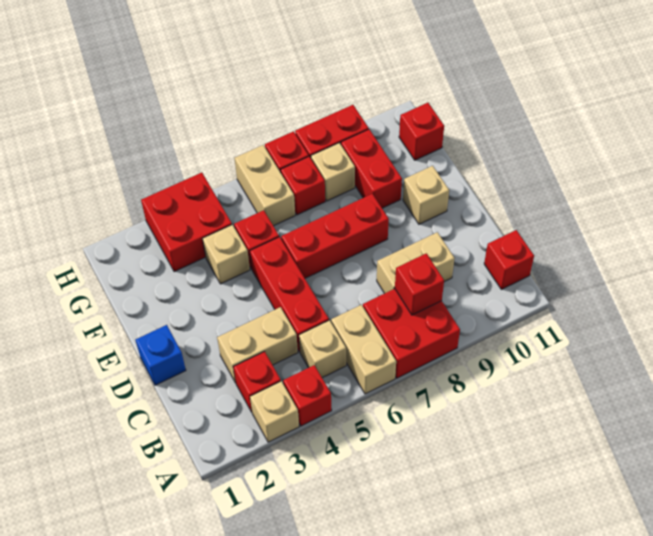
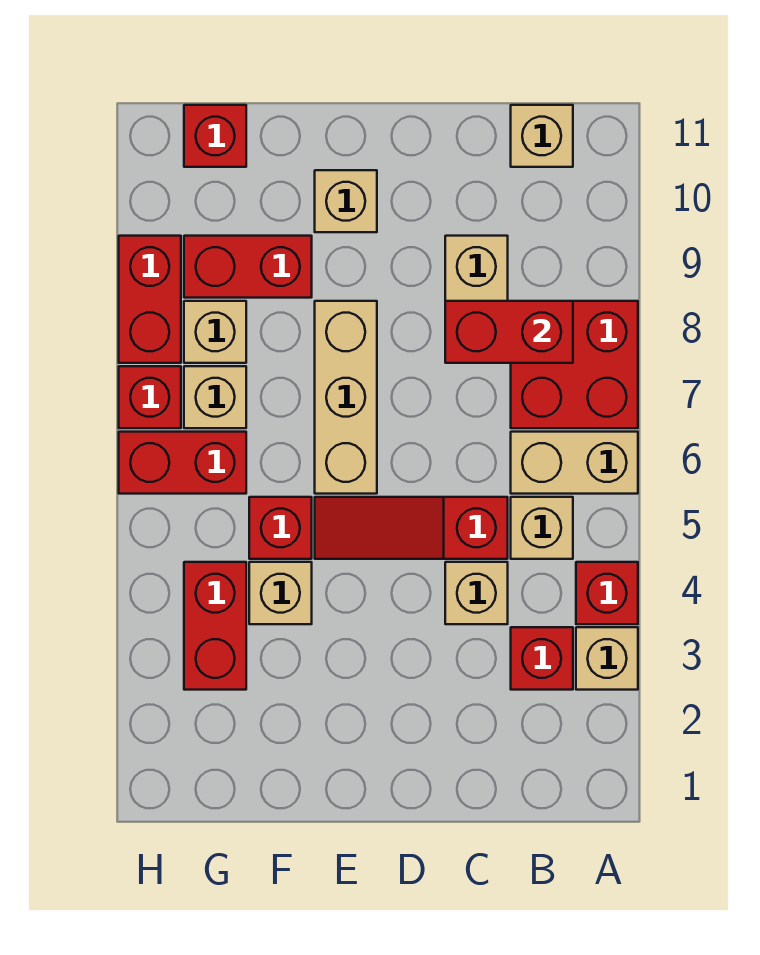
red 1x1 brick [395,253,444,315] -> red 1x2 brick [445,301,573,363]
red 1x1 brick [484,230,534,289] -> tan 1x1 brick [511,105,573,167]
tan 1x2 brick [217,307,298,383] -> tan 1x1 brick [445,562,508,624]
red 1x3 brick [250,237,329,352] -> red 1x3 slope [315,497,508,559]
blue 1x1 brick [136,325,186,385] -> none
red 1x3 brick [281,194,389,278] -> tan 1x3 brick [315,301,377,494]
red 2x2 brick [141,173,232,272] -> red 1x2 brick [184,562,246,690]
tan 1x2 brick [235,145,295,226] -> red 1x2 brick [119,432,246,494]
red 1x1 brick [281,157,325,215] -> tan 1x1 brick [184,366,246,428]

